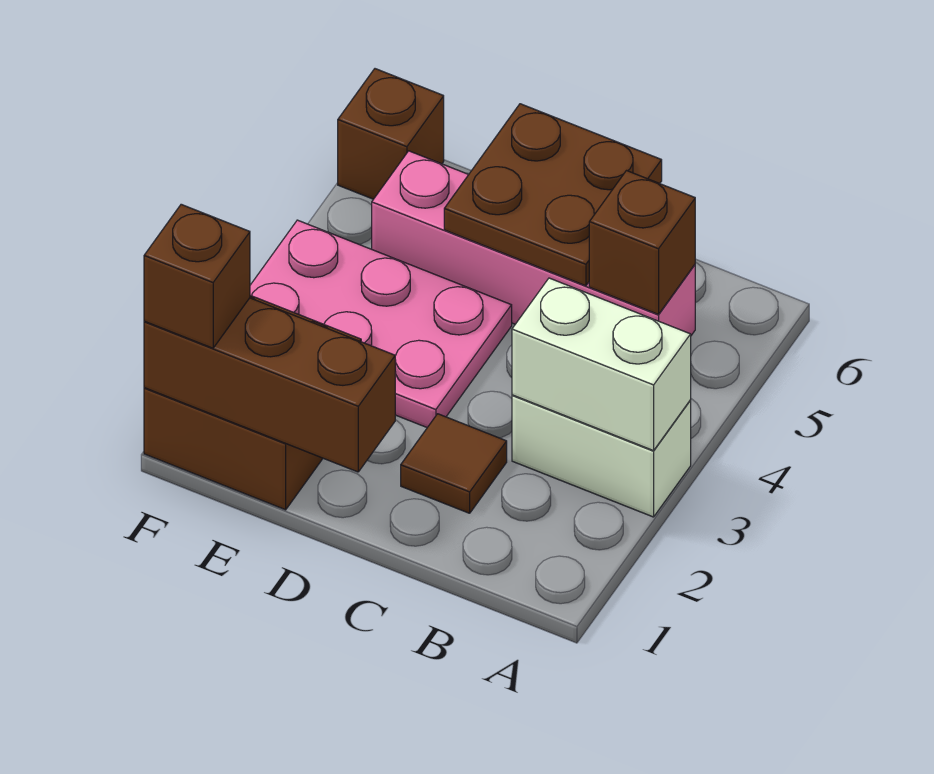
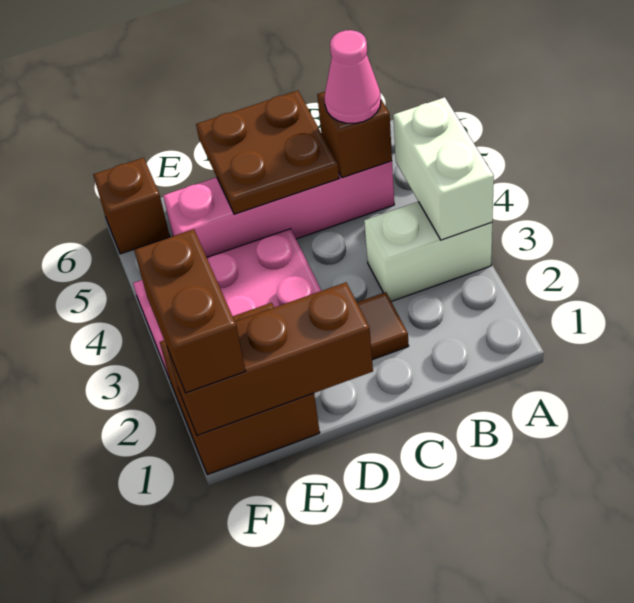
white 1x2 brick [512,278,691,451] -> white 1x2 brick turned to [393,97,494,240]
none -> pink 1x1 cone [324,30,381,123]
brown 1x1 brick [144,204,250,348] -> brown 1x2 brick [134,229,245,393]

